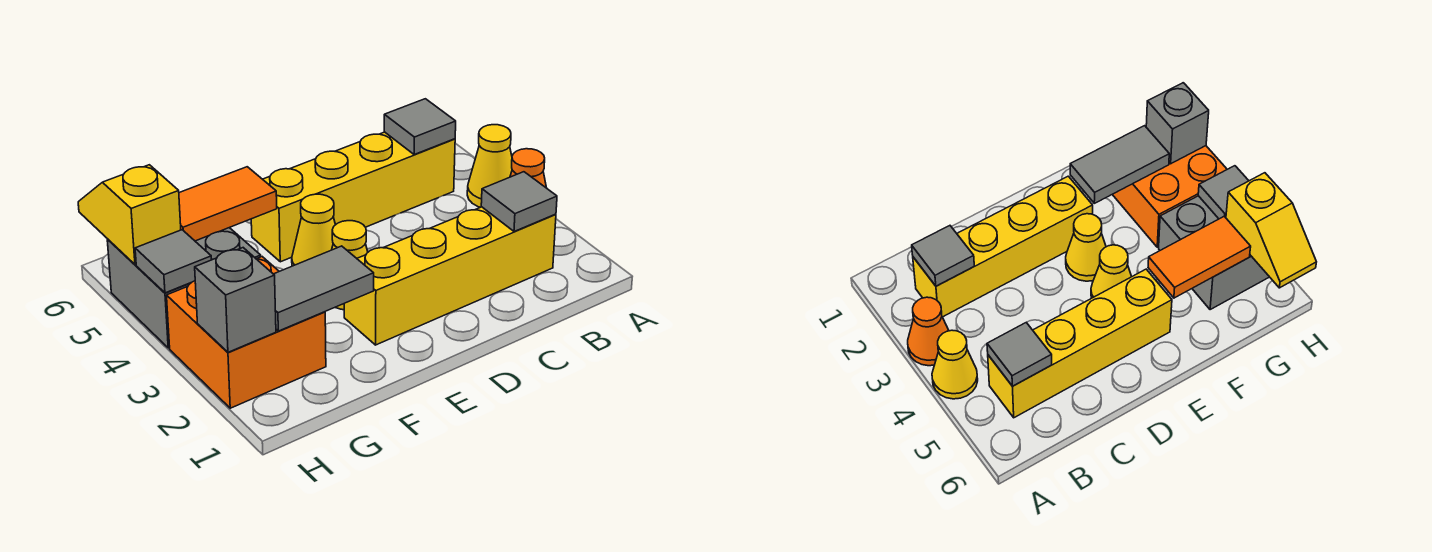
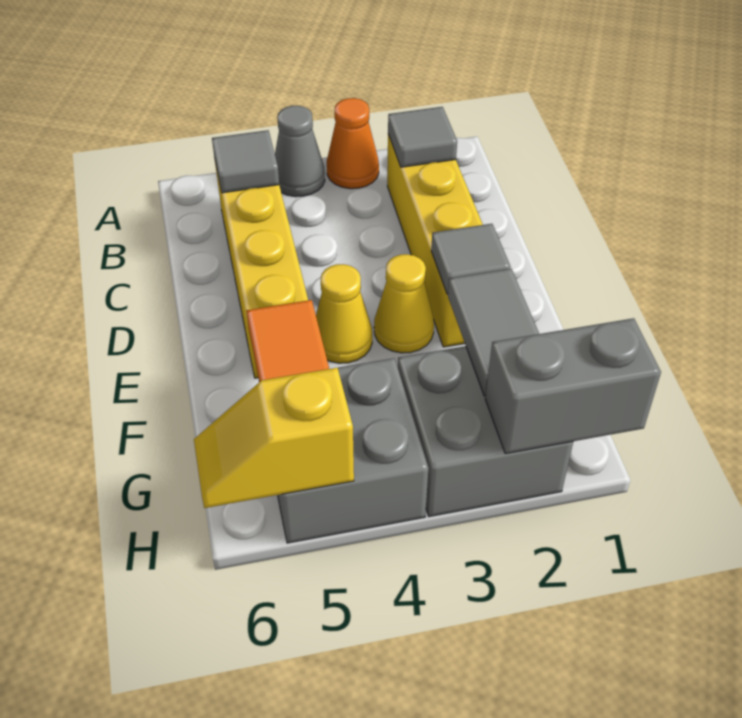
yellow 1x1 cone [467,125,512,207] -> grey 1x1 cone [275,106,325,197]
orange 2x2 brick [167,257,326,408] -> grey 2x2 brick [398,346,573,517]
grey 1x1 brick [195,248,276,352] -> grey 1x2 brick [485,318,661,454]
grey 1x1 tile [135,230,212,293] -> grey 1x1 tile moved to [431,224,510,294]

